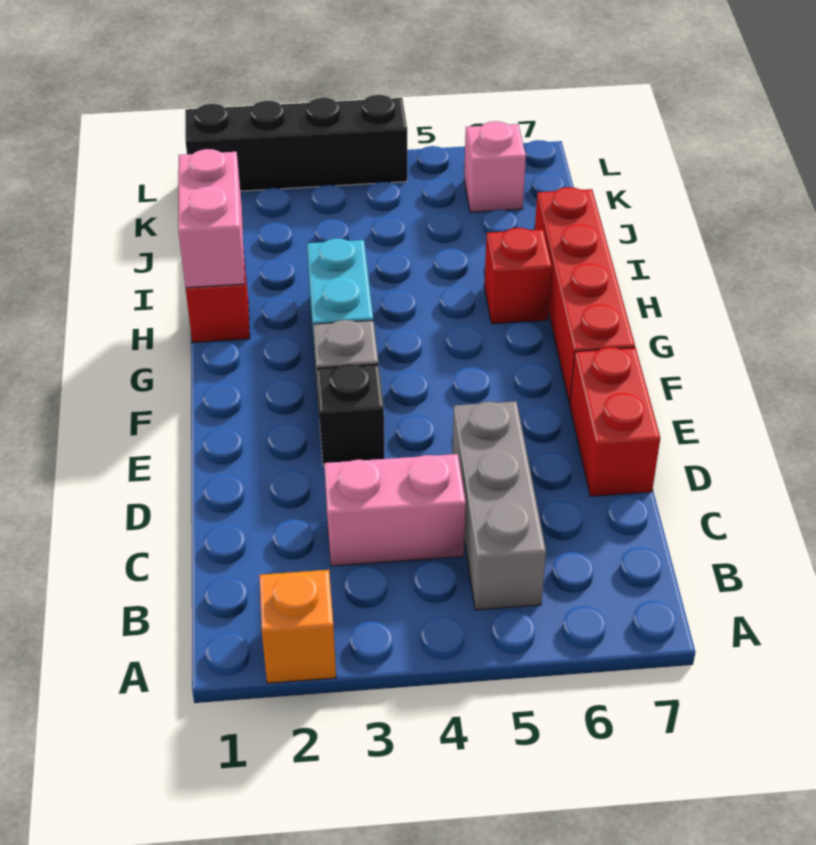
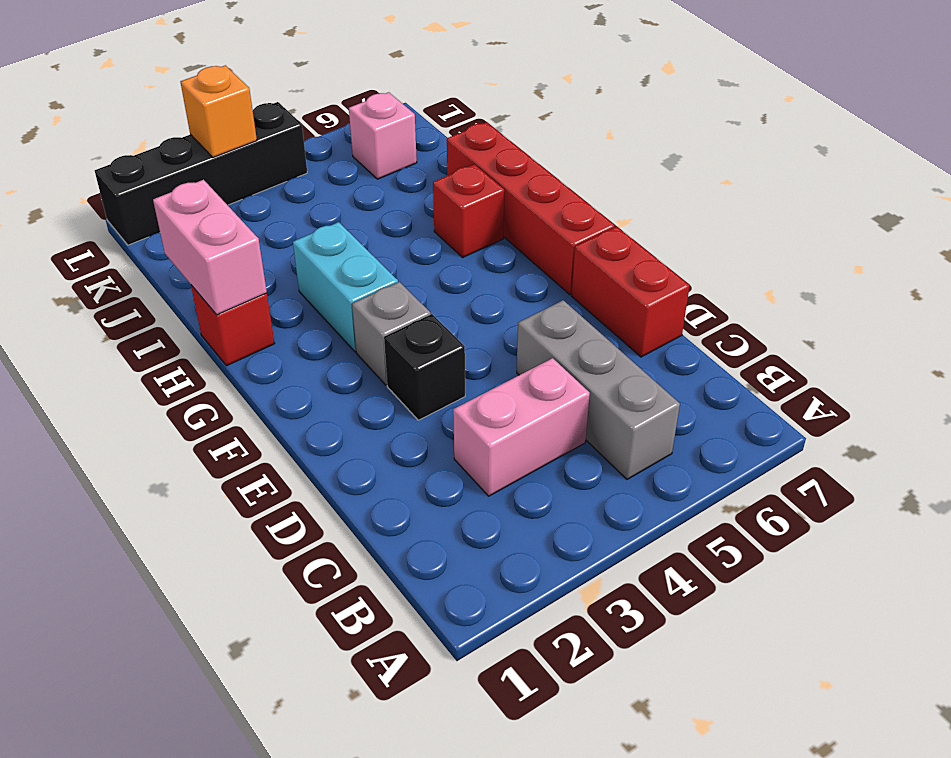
orange 1x1 brick [259,570,336,683] -> orange 1x1 brick moved to [180,65,257,157]

